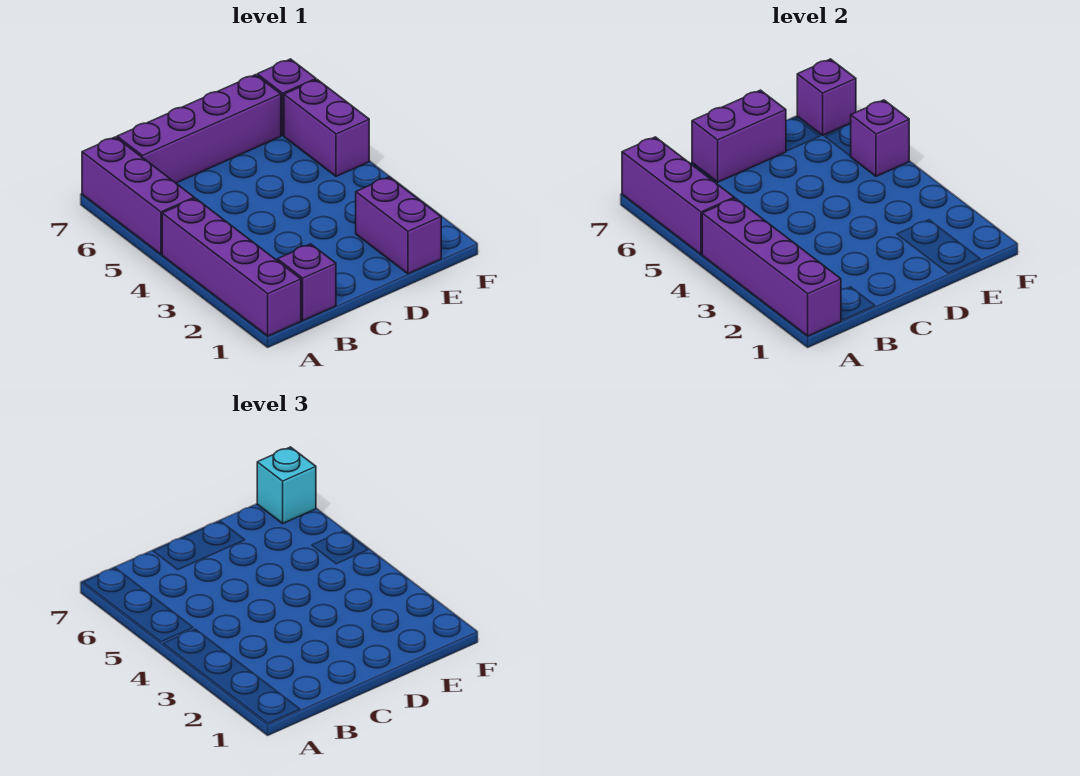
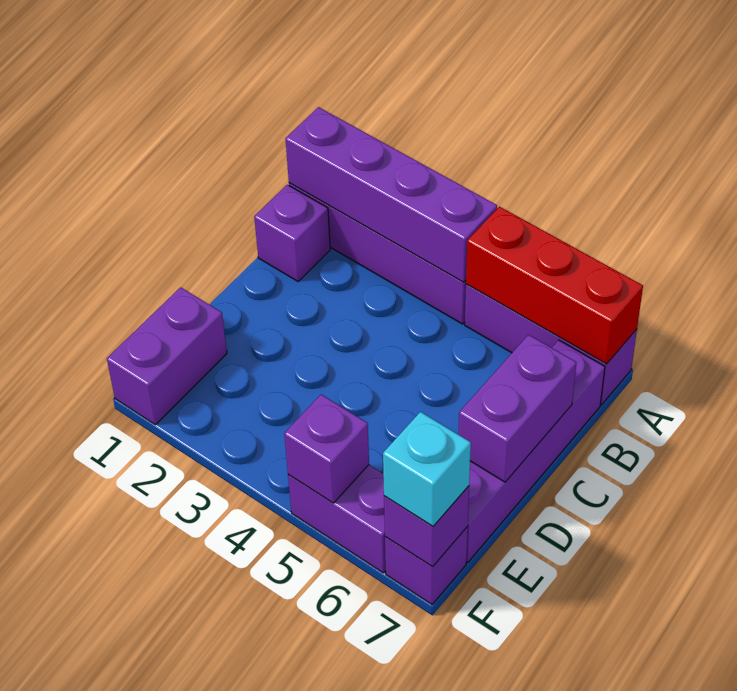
purple 1x3 brick [622,137,734,254] -> red 1x3 brick [466,207,643,364]
purple 1x2 brick [356,177,441,274] -> purple 1x2 brick turned to [107,287,227,425]

